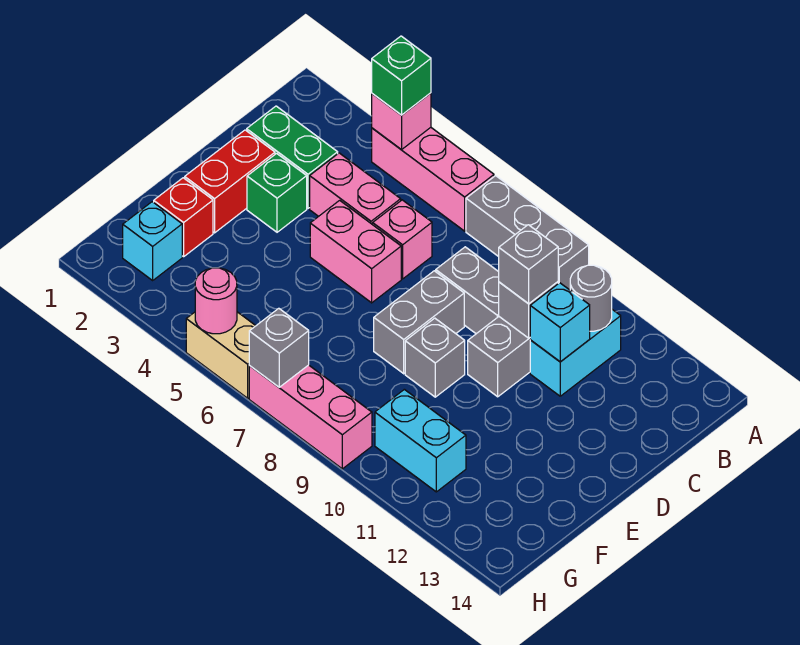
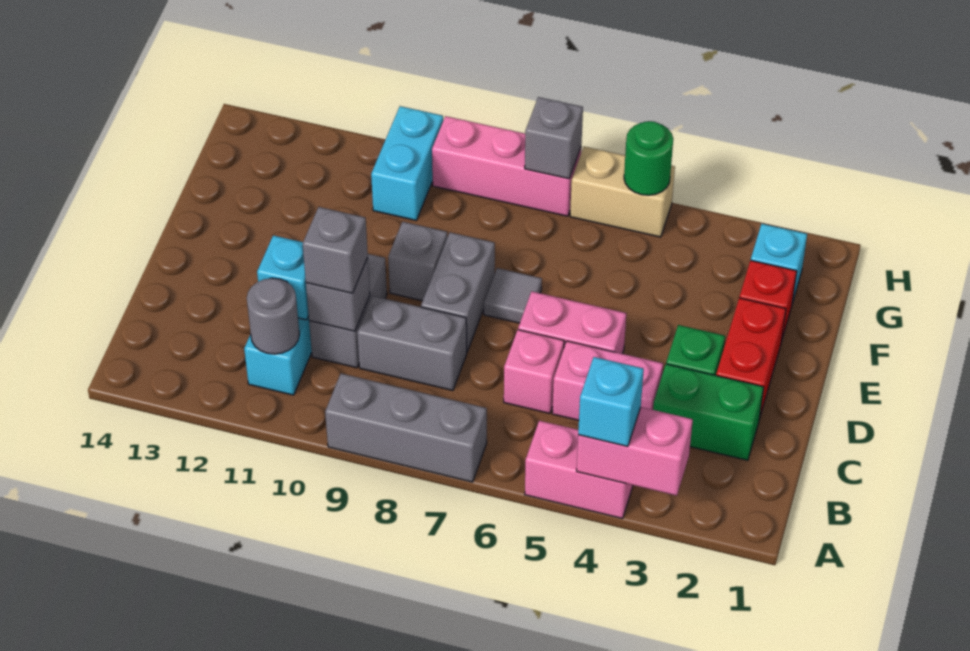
pink 1x3 brick [372,128,494,231] -> pink 1x2 brick [525,421,633,519]
pink 1x1 brick [372,93,431,150] -> pink 1x2 brick [577,407,693,496]
green 1x1 brick [372,36,431,115] -> cyan 1x1 brick [578,357,644,446]
none -> grey 1x1 tile [484,268,542,323]
cyan 1x2 brick [375,389,466,492] -> cyan 1x2 brick turned to [371,106,443,220]
pink 1x1 round brick [195,268,237,334] -> green 1x1 round brick [624,121,673,195]

